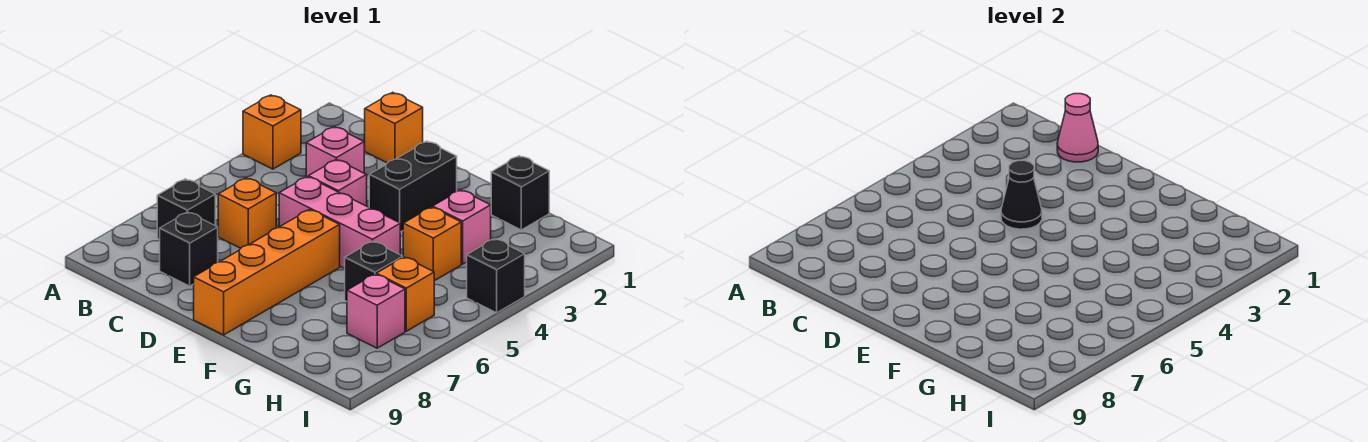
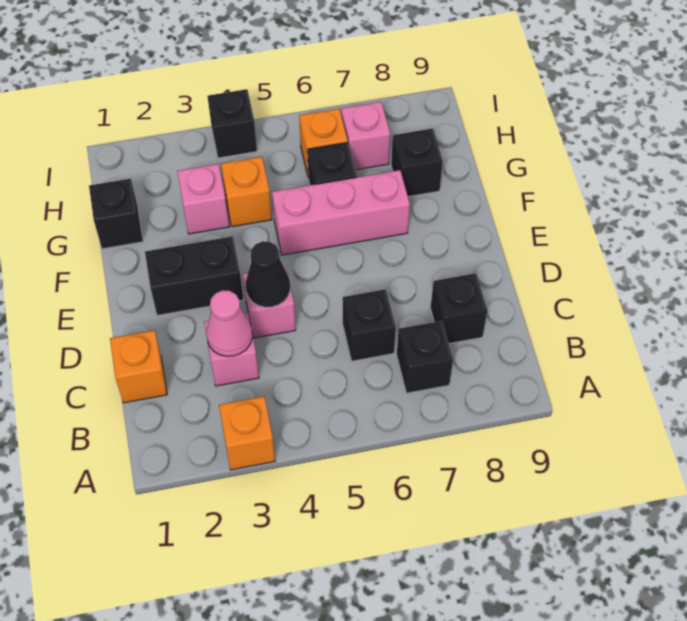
pink 1x1 cone [1057,94,1098,162] -> pink 1x1 cone moved to [206,290,252,356]
orange 1x1 brick [218,178,276,248] -> black 1x1 brick [343,289,396,361]
pink 1x3 brick [279,177,400,269] -> pink 1x3 brick turned to [272,170,410,255]
orange 1x4 brick [194,210,340,335] -> none
none -> black 1x1 brick [391,128,443,197]

